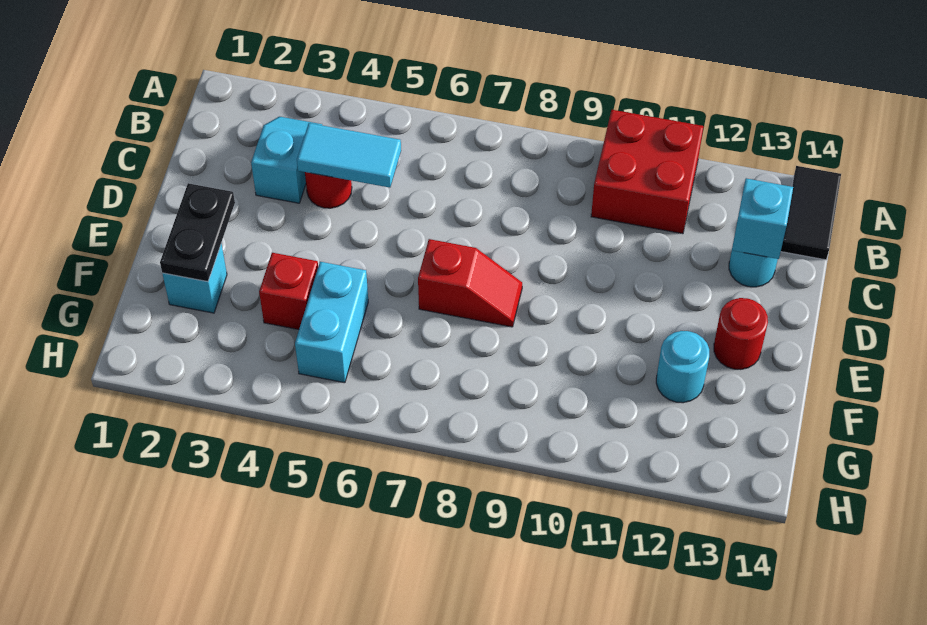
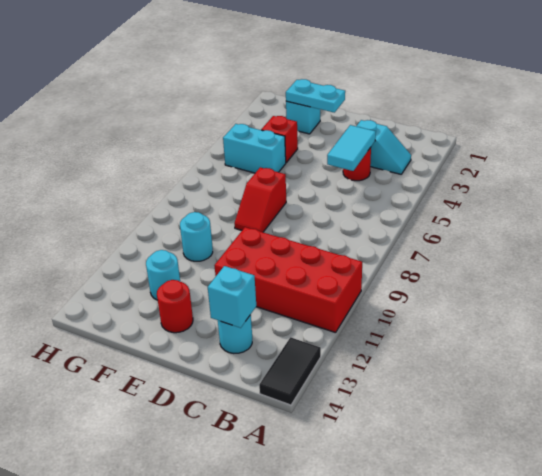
red 2x2 brick [591,110,704,234] -> red 2x4 brick [214,227,362,333]
black 1x2 tile [781,166,841,260] -> black 1x2 tile turned to [259,337,321,405]
black 1x2 plate [160,183,235,282] -> cyan 1x2 plate [286,79,345,113]
none -> cyan 1x1 round brick [180,212,213,261]

